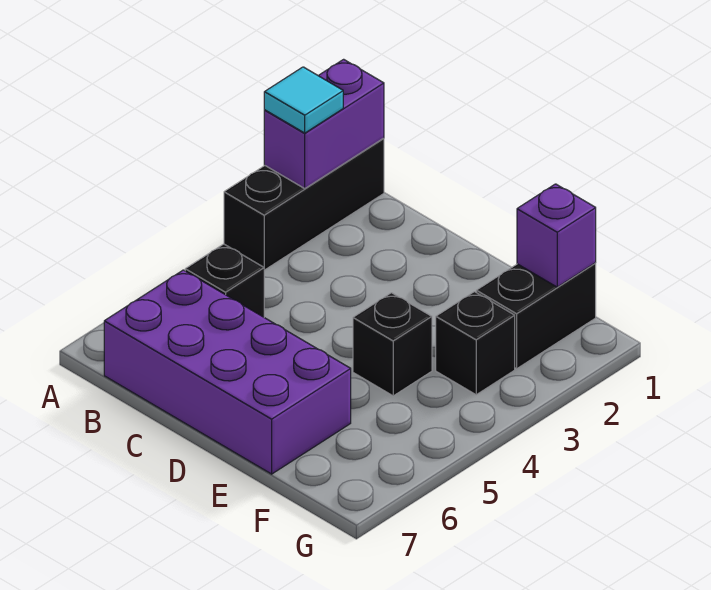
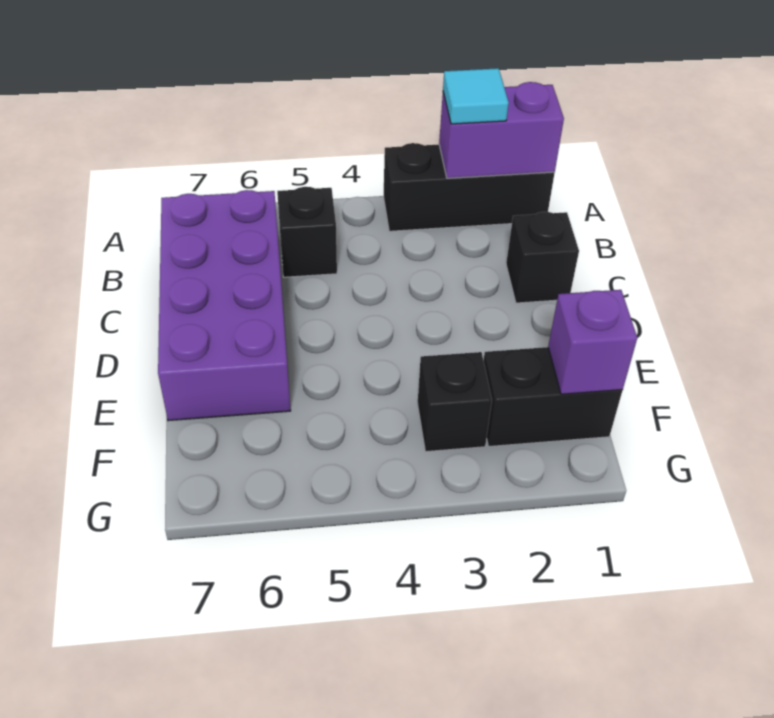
black 1x1 brick [353,293,432,396] -> black 1x1 brick moved to [506,212,579,303]

